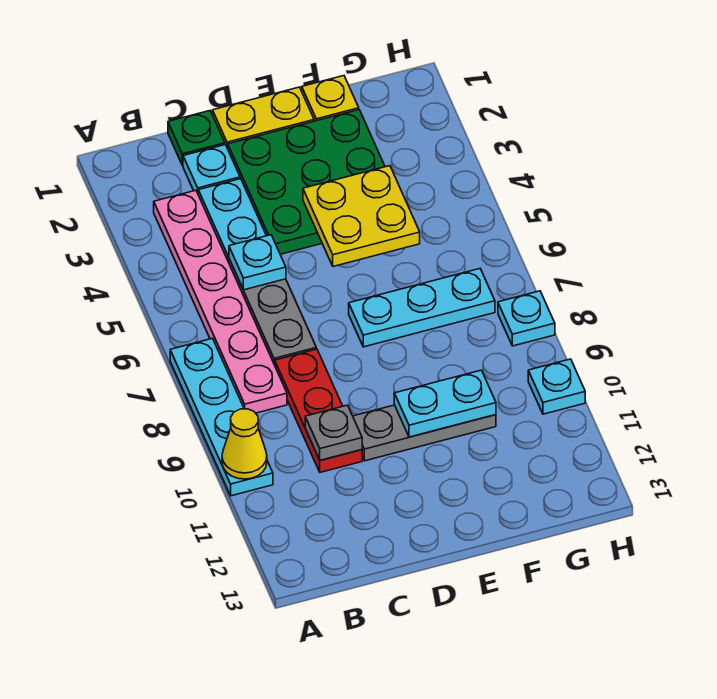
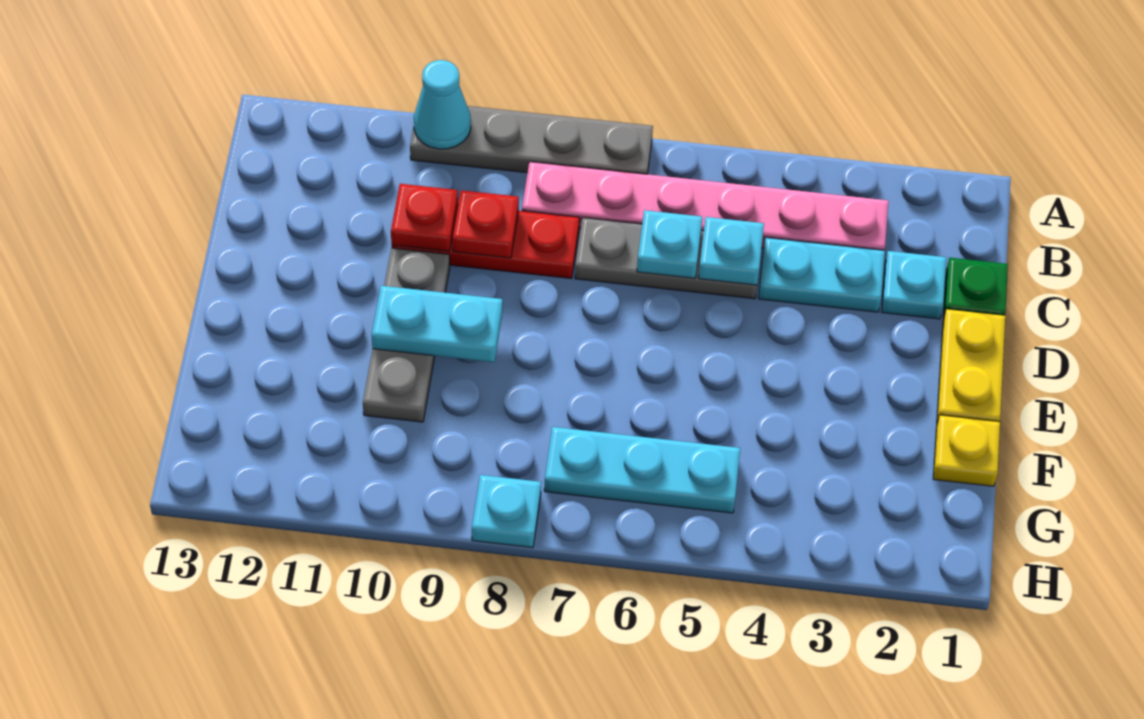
cyan 1x4 plate [170,338,273,496] -> grey 1x4 plate [410,106,653,174]
yellow 1x1 cone [222,409,267,479] -> cyan 1x1 cone [414,60,471,149]
none -> red 1x1 plate [452,190,519,258]
grey 1x1 plate [305,405,362,460] -> red 1x1 plate [391,184,458,251]
green 3x3 plate [228,110,385,254] -> none
yellow 2x2 plate [303,166,420,266] -> none
cyan 1x3 plate [349,269,495,347] -> cyan 1x3 plate turned to [544,427,740,513]
cyan 1x2 plate [394,370,496,437] -> cyan 1x2 plate turned to [372,286,503,362]
cyan 1x1 plate [528,359,585,414] -> cyan 1x1 plate moved to [637,210,702,278]

